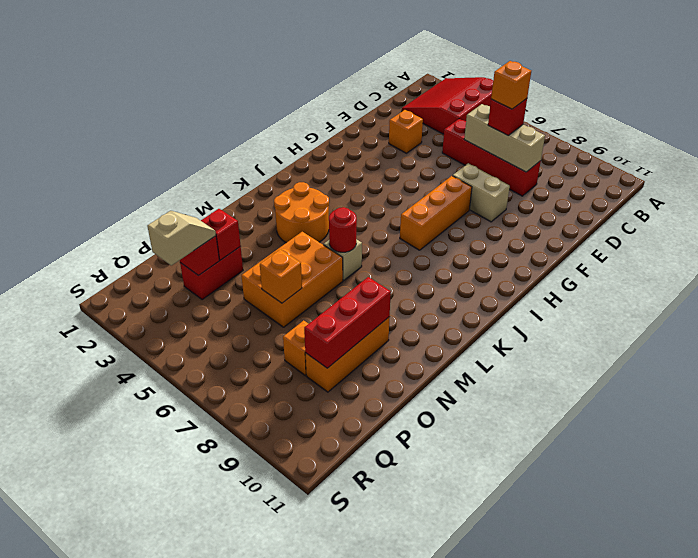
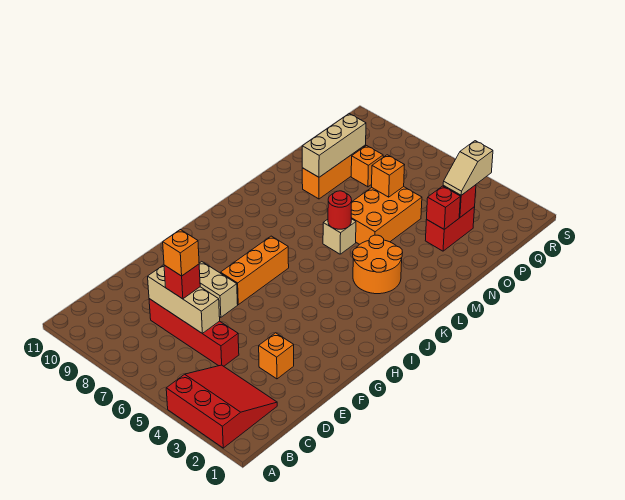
red 3x3 slope [402,77,493,135] -> red 3x3 slope turned to [166,365,277,448]
red 1x3 brick [304,277,391,368] -> tan 1x3 brick [302,114,366,177]

